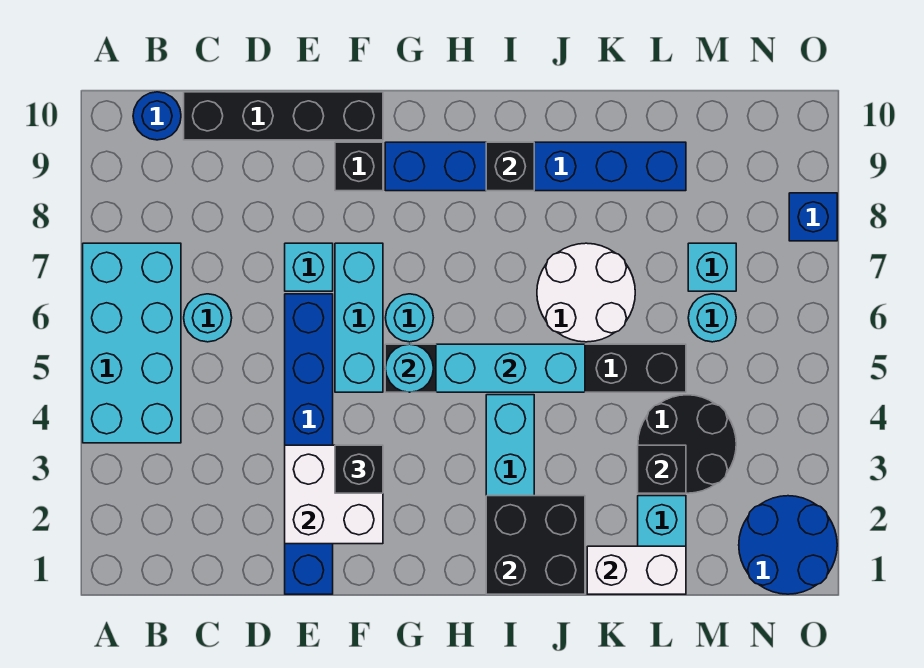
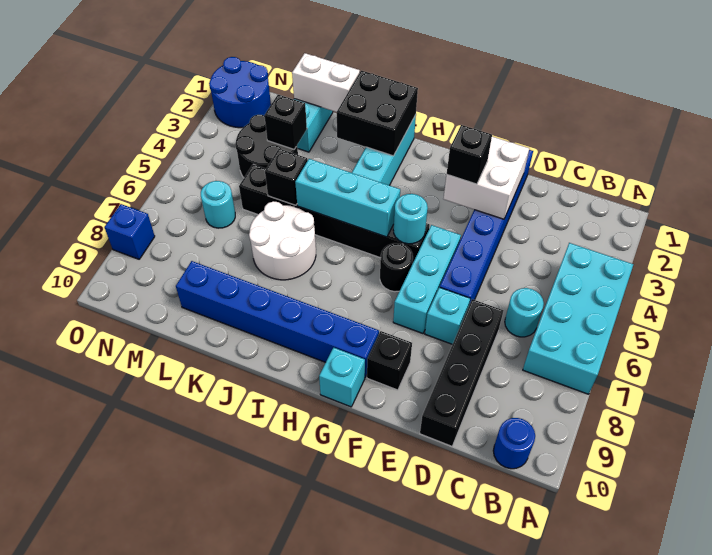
black 1x4 brick [184,92,383,140] -> black 1x4 brick turned to [420,299,504,446]
cyan 1x1 round brick [386,294,433,342] -> black 1x1 round brick [380,243,413,292]
black 1x1 brick [486,142,534,191] -> black 1x1 brick moved to [265,149,308,205]
cyan 1x1 brick [688,243,736,291] -> cyan 1x1 brick moved to [319,348,365,407]

